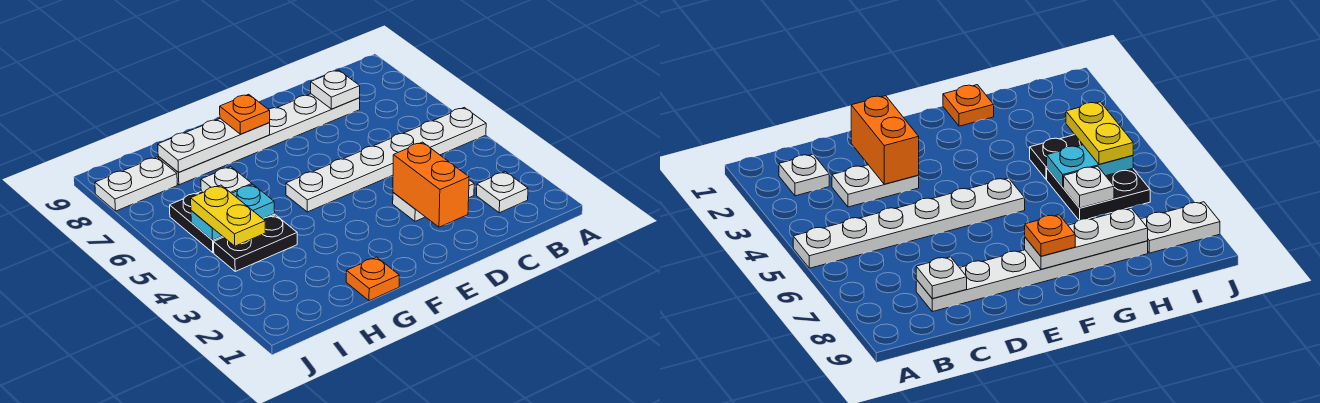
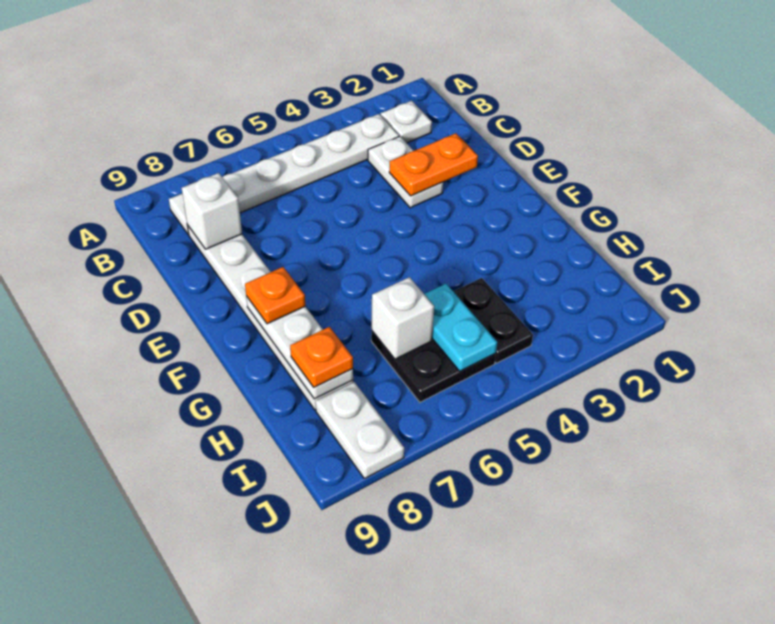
white 1x6 plate [286,108,486,212] -> white 1x6 plate turned to [169,114,399,235]
white 1x1 plate [311,70,360,109] -> white 1x1 brick [182,173,242,249]
orange 1x2 brick [393,142,469,227] -> orange 1x2 plate [389,133,478,196]
orange 1x1 plate [346,257,399,301] -> orange 1x1 plate moved to [290,327,353,387]
white 1x1 plate [201,167,252,193] -> white 1x1 brick [372,277,434,359]
yellow 1x2 plate [191,185,265,246] -> none

